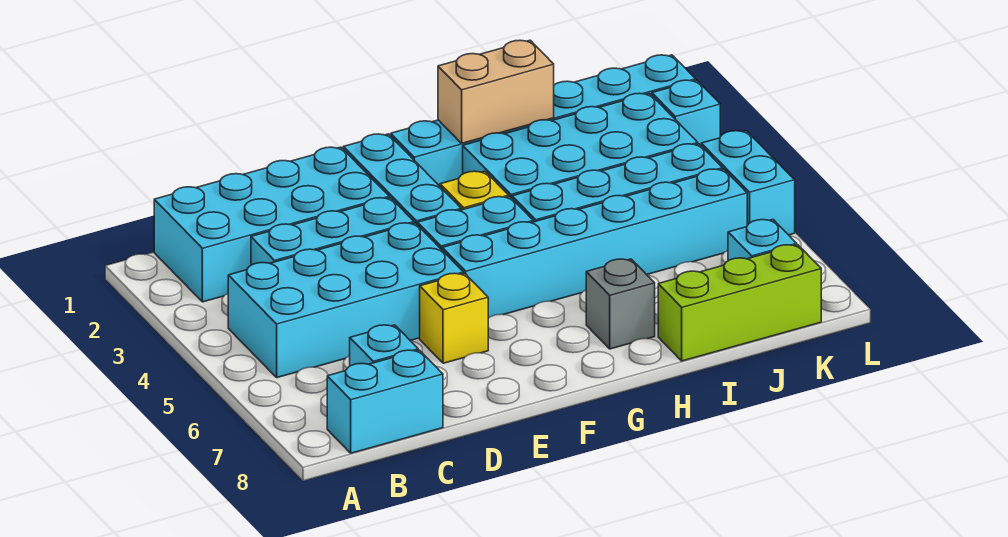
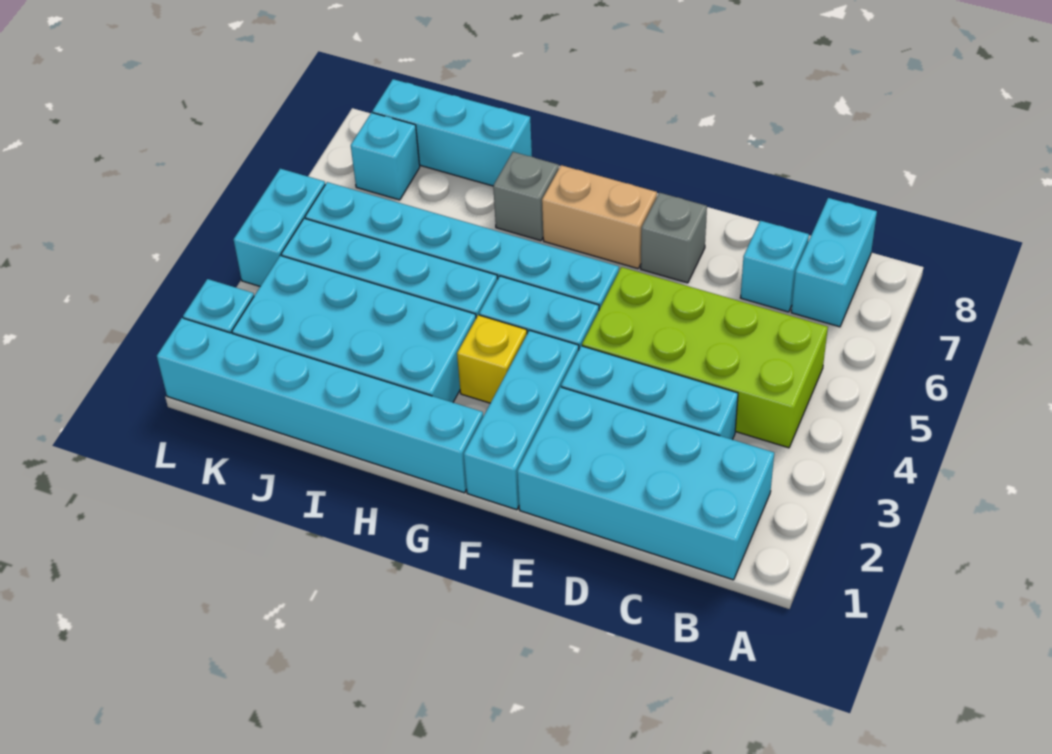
cyan 2x4 brick [228,223,463,378] -> lime 2x4 brick [582,267,828,448]
cyan 1x2 brick [327,350,443,453] -> cyan 1x2 brick turned to [791,198,877,327]
yellow 1x1 brick [420,273,488,363] -> none
none -> grey 1x1 brick [641,193,707,283]
tan 1x2 brick [438,40,554,143] -> tan 1x2 brick moved to [542,165,657,269]
lime 1x3 brick [658,245,821,361] -> cyan 1x3 brick [372,79,532,186]

